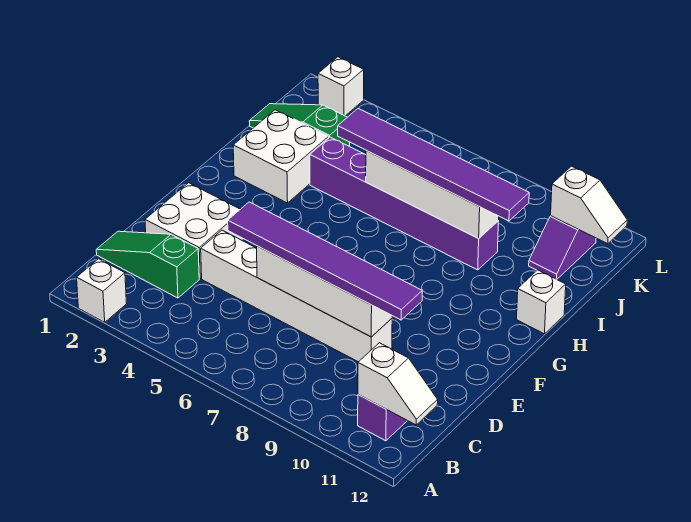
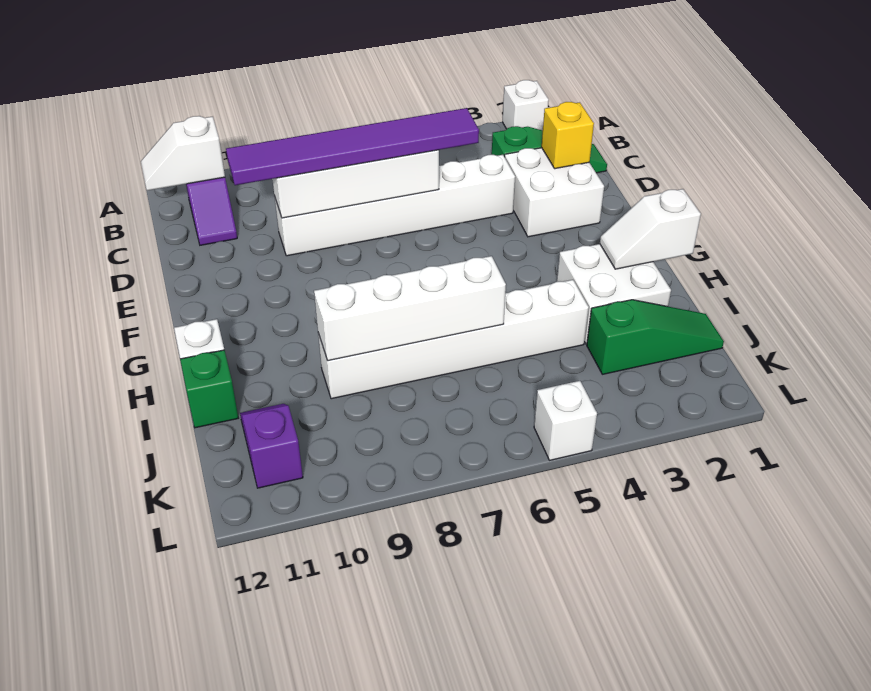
none -> yellow 1x1 brick [541,102,594,169]
purple 1x6 brick [310,137,499,270] -> white 1x6 brick [318,280,589,399]
purple 1x6 tile [338,109,529,221] -> none
none -> green 1x1 brick [180,350,238,428]
white 1x2 slope [551,166,627,244] -> white 1x2 slope moved to [600,189,701,269]
white 1x1 brick [318,57,364,116] -> white 1x1 brick moved to [534,381,597,460]

